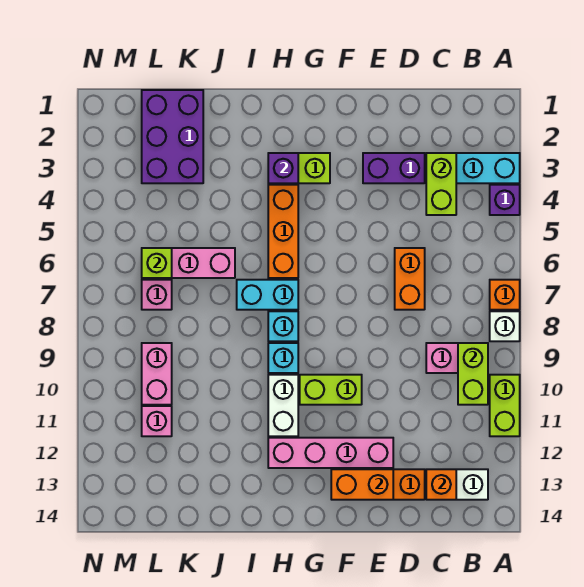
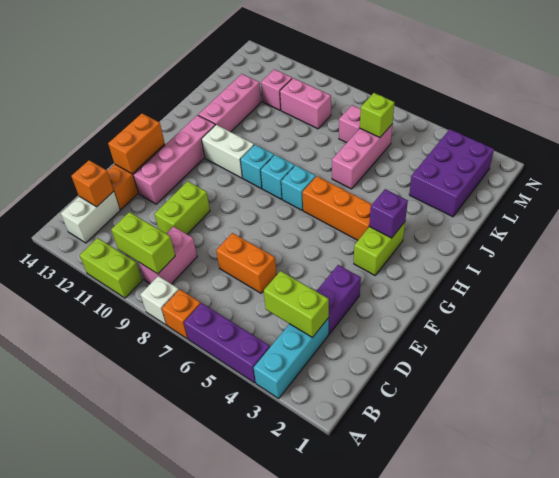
purple 1x1 brick [490,185,520,215] -> purple 1x3 brick [184,303,270,383]
lime 1x2 brick [300,375,362,405] -> lime 1x2 brick moved to [155,181,210,234]
cyan 1x2 brick [237,280,298,310] -> cyan 1x1 brick [281,165,316,210]
none -> pink 1x3 brick [198,74,261,132]
purple 2x3 brick [142,90,203,183] -> purple 2x3 brick turned to [409,129,494,217]

